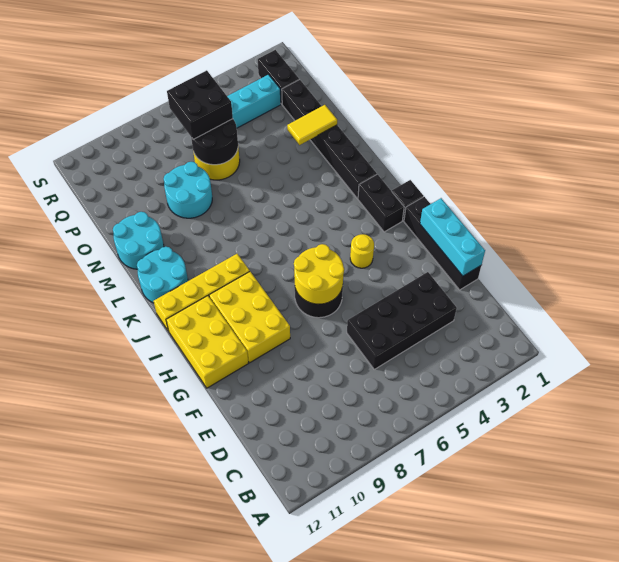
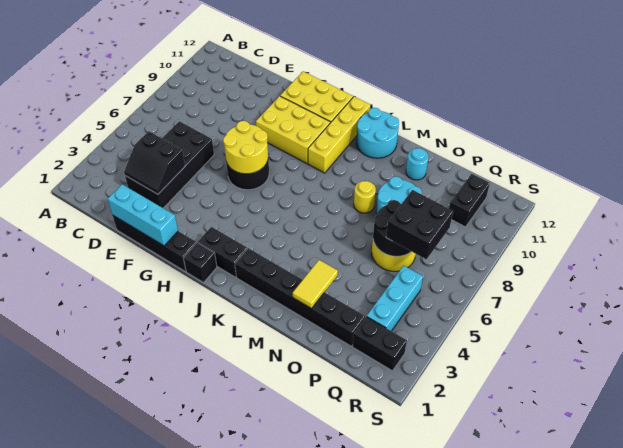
none -> black 2x2 slope [124,131,185,194]
yellow 1x1 round brick [350,234,374,268] -> yellow 1x1 round brick moved to [354,181,376,213]
cyan 2x2 round brick [113,212,164,269] -> cyan 1x1 round brick [406,148,428,180]
none -> black 1x2 brick [449,174,490,227]

